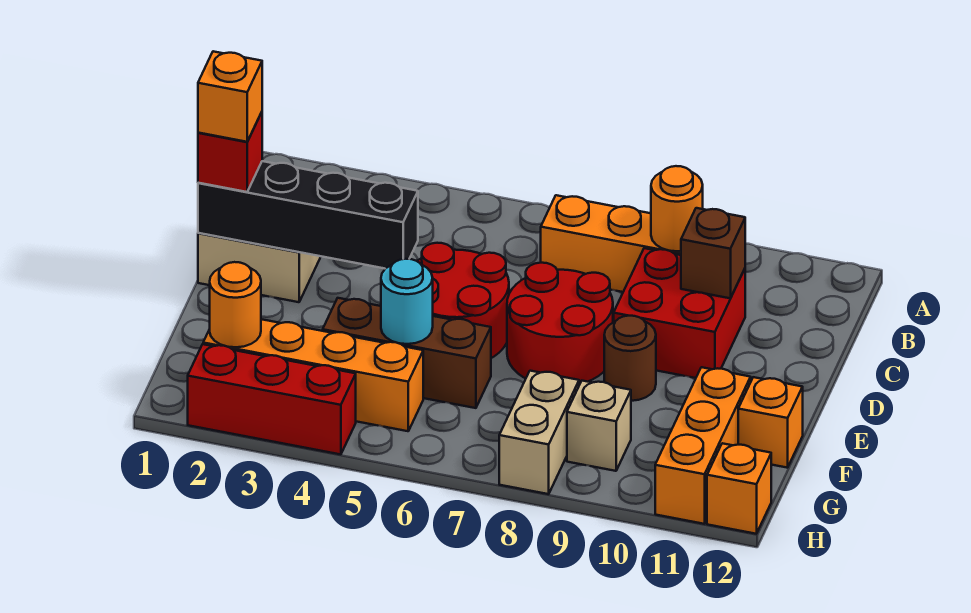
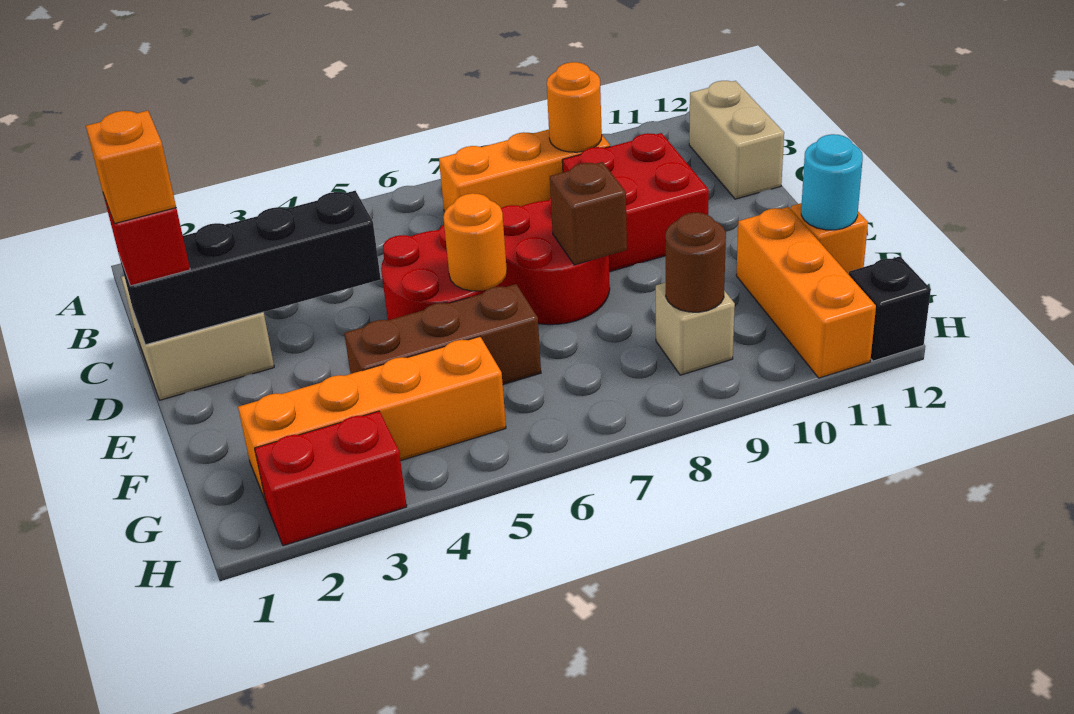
brown 1x1 brick [681,208,745,298] -> brown 1x1 brick moved to [550,162,627,265]
brown 1x1 round brick [604,316,656,401] -> brown 1x1 round brick moved to [666,213,726,312]
cyan 1x1 round brick [381,259,433,344] -> cyan 1x1 round brick moved to [801,134,863,230]
orange 1x1 round brick [210,262,261,347] -> orange 1x1 round brick moved to [443,193,507,291]
tan 1x2 brick [499,371,579,494] -> tan 1x2 brick moved to [689,81,784,199]
red 1x3 brick [188,344,356,454] -> red 1x2 brick [255,411,407,546]
orange 1x1 brick [707,443,771,534] -> black 1x1 brick [849,256,931,361]

